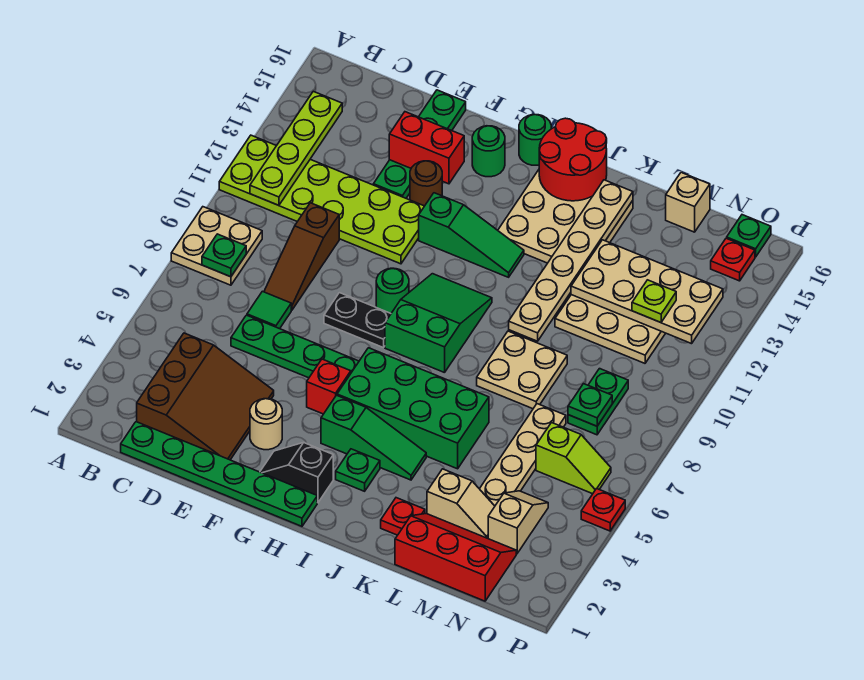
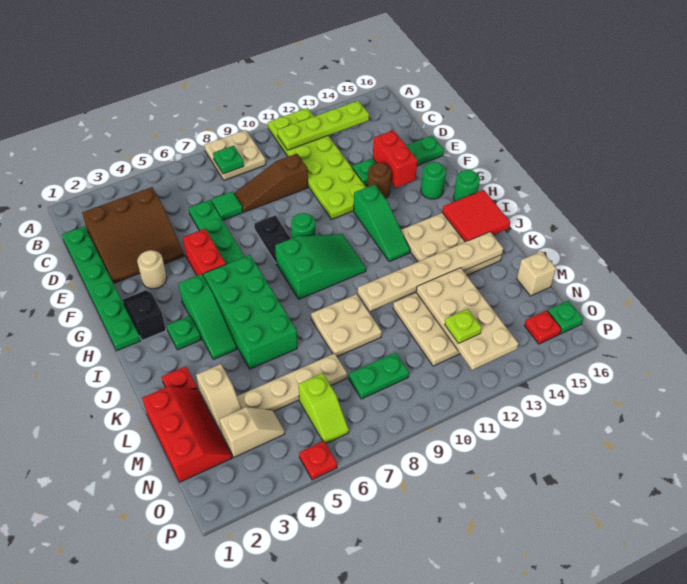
red 1x1 brick [307,359,351,414] -> red 1x2 brick [183,229,226,276]
red 2x2 round brick [539,118,607,201] -> red 2x2 tile [442,190,510,242]
green 1x1 plate [568,384,612,426] -> none

